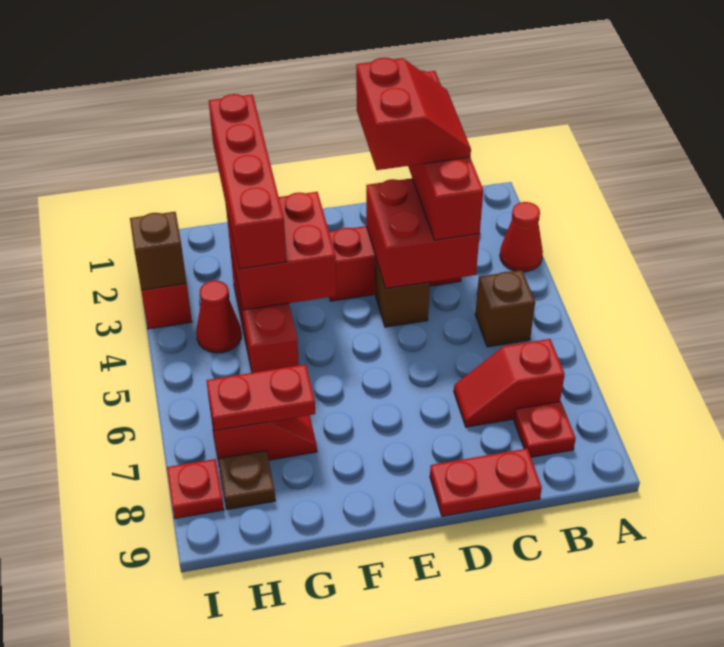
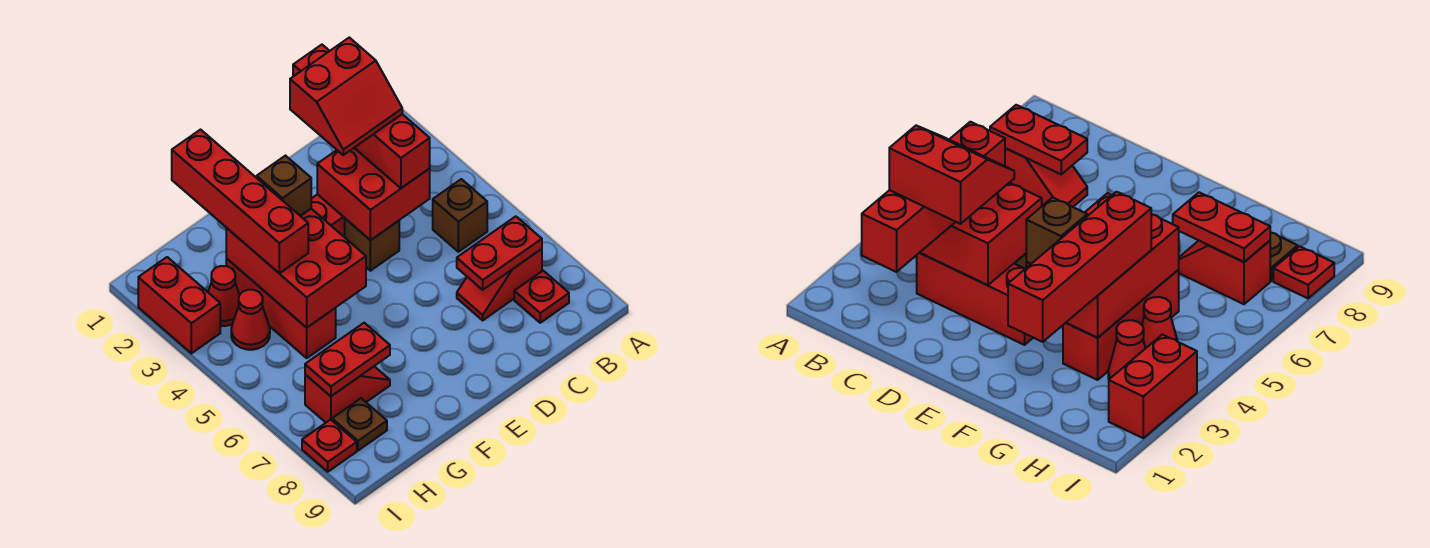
red 1x1 cone [500,202,543,272] -> red 1x1 cone moved to [208,266,239,326]
red 2x2 slope [356,58,471,170] -> red 2x2 slope turned to [290,38,402,155]
red 1x2 plate [430,449,542,516] -> red 1x2 plate moved to [457,216,542,290]
red 2x2 brick [226,192,336,310] -> red 2x3 brick [226,209,366,328]
brown 1x1 brick [130,212,187,291] -> brown 1x1 brick moved to [257,156,311,216]

